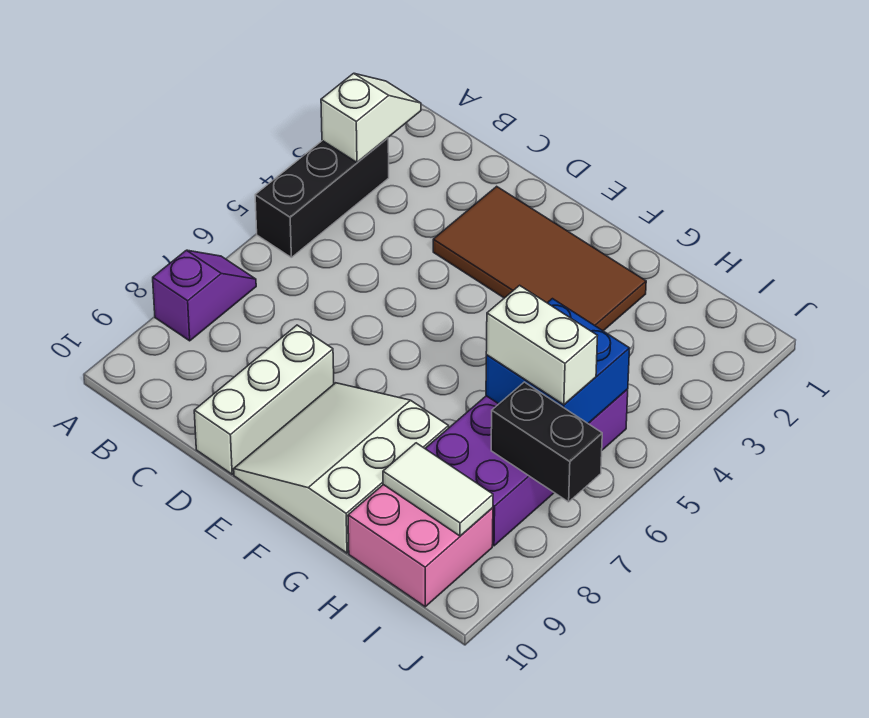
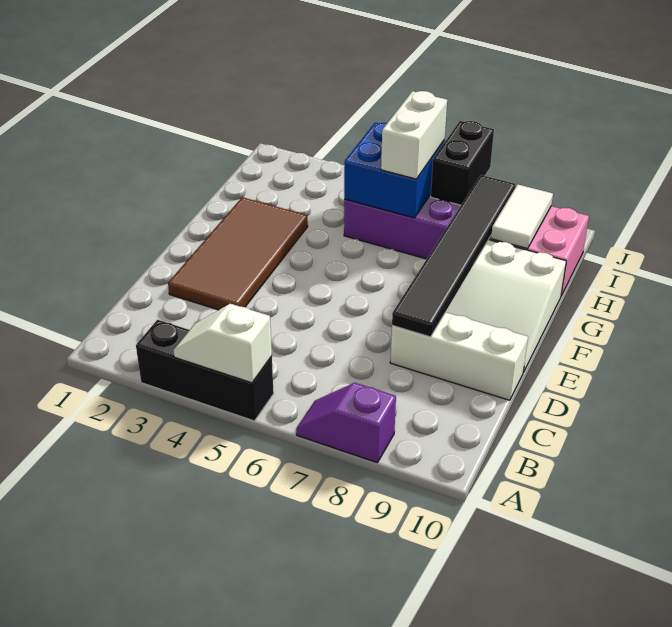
white 1x2 slope [321,73,421,162] -> white 1x2 slope moved to [173,304,272,383]
none -> black 1x6 tile [392,175,516,337]

